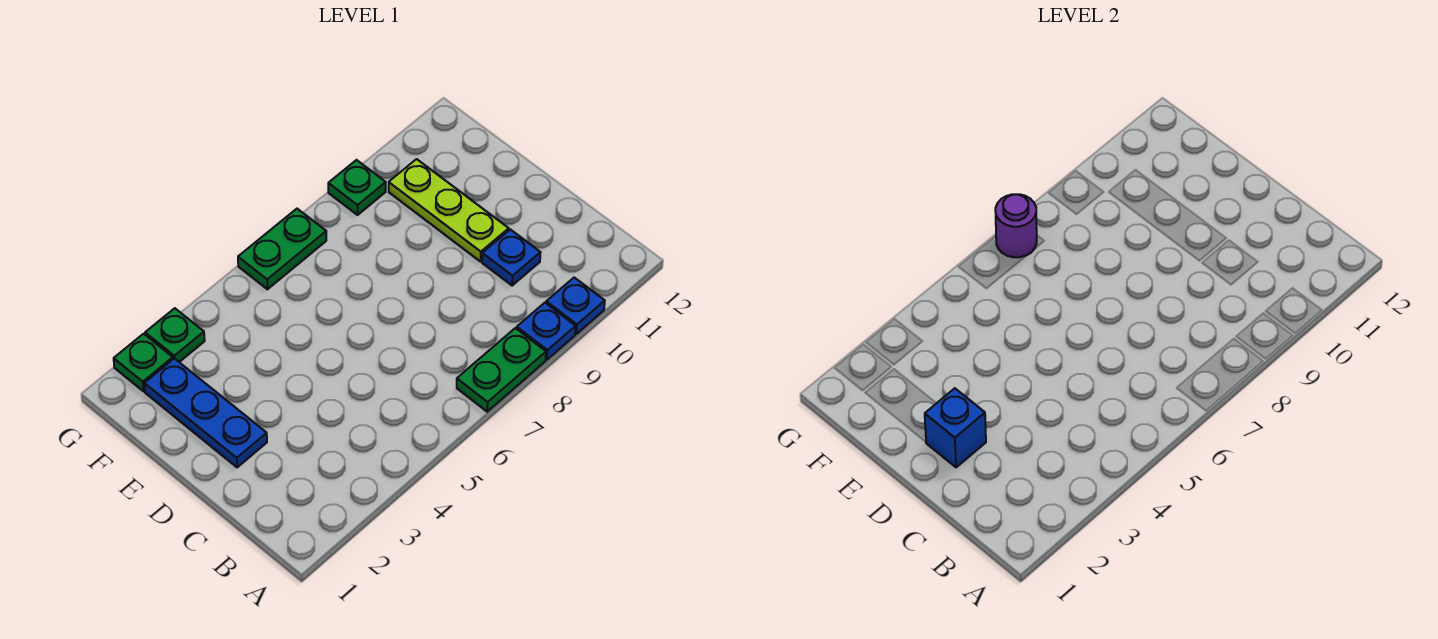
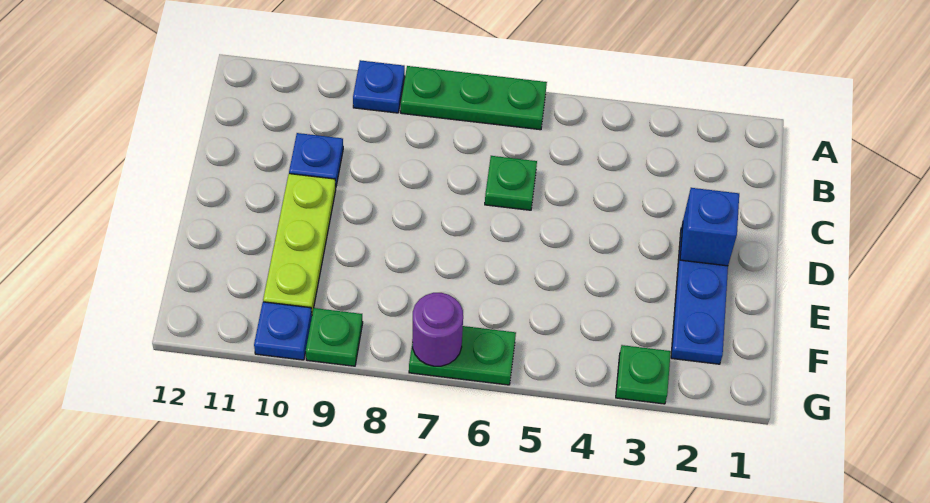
green 1x2 plate [457,328,546,412] -> green 1x3 plate [401,66,547,130]
blue 1x1 plate [546,278,605,334] -> blue 1x1 plate moved to [254,302,312,360]
green 1x1 plate [114,334,173,391] -> green 1x1 plate moved to [485,156,537,210]

